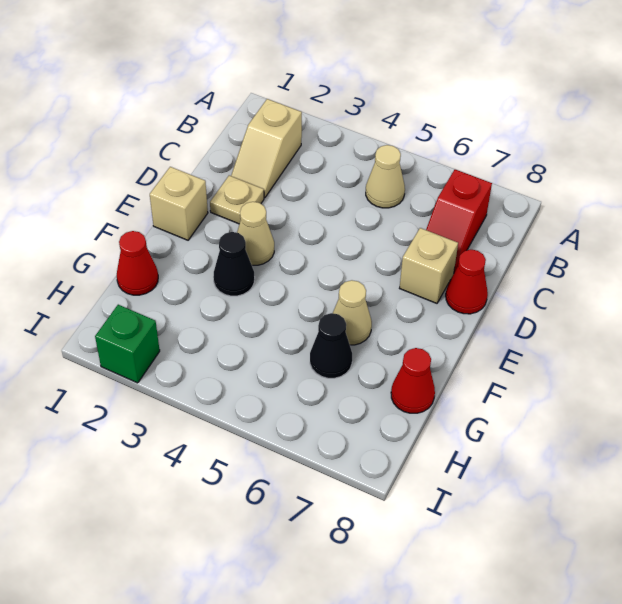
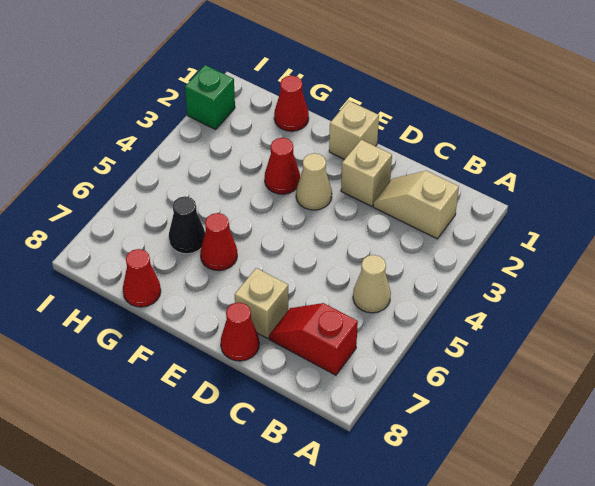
tan 1x1 plate [210,175,264,224] -> tan 1x1 brick [341,140,392,206]
black 1x1 cone [213,232,255,296] -> red 1x1 cone [265,137,300,194]
tan 1x1 cone [333,280,372,345] -> red 1x1 cone [200,213,237,271]

